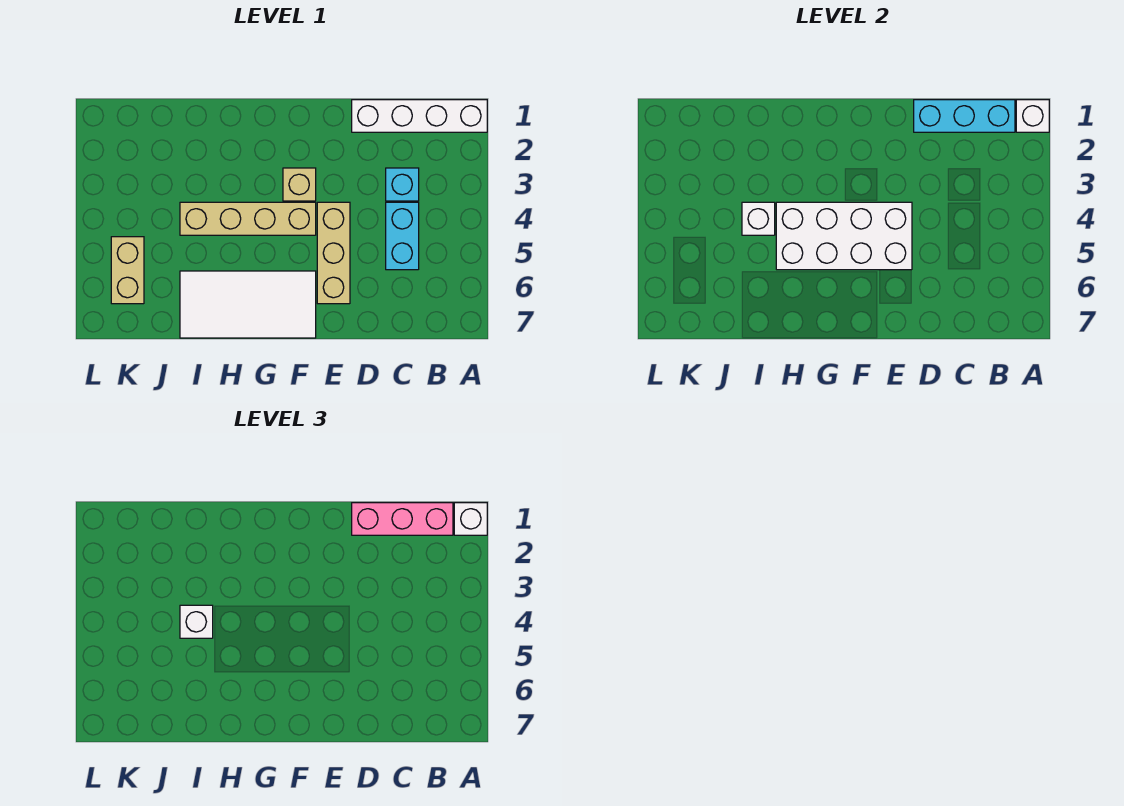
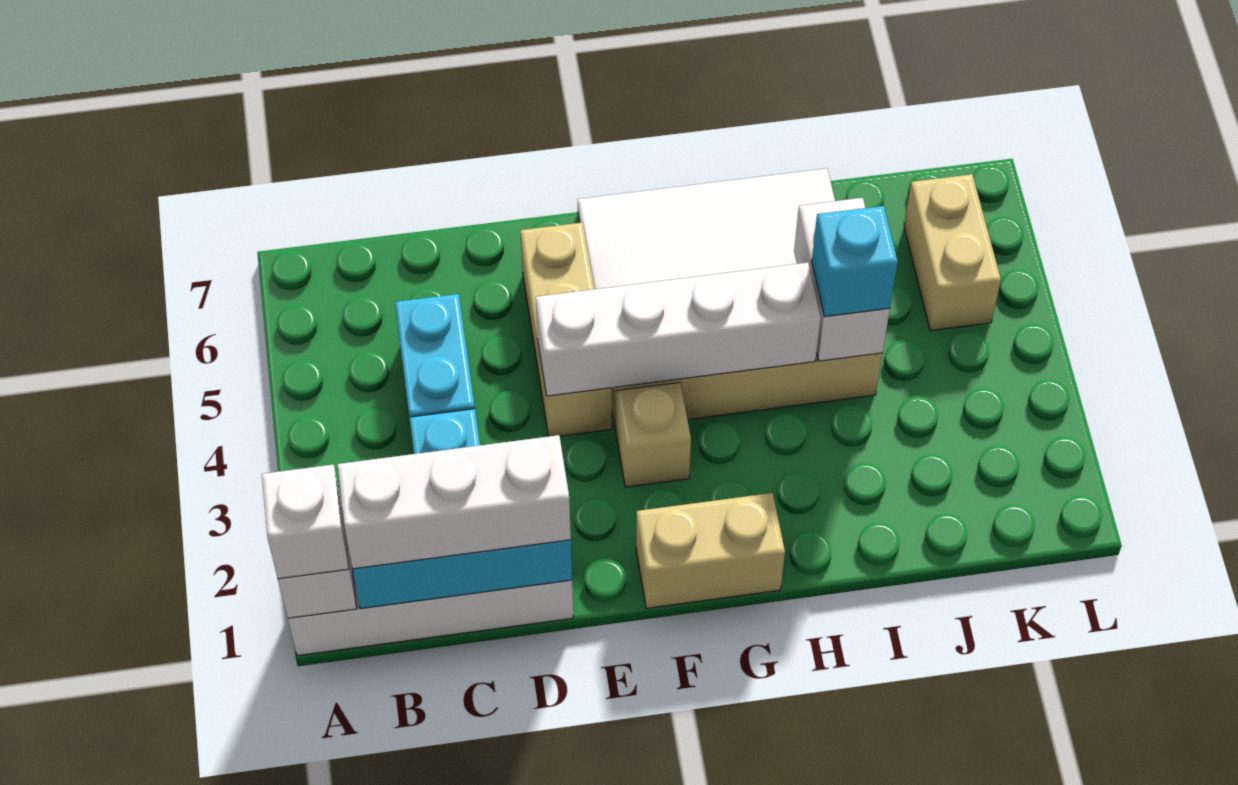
pink 1x3 brick [352,503,453,535] -> white 1x3 brick [338,435,571,569]
white 2x4 brick [776,202,912,270] -> white 1x4 brick [536,263,821,396]
none -> tan 1x2 brick [636,493,785,608]
white 1x1 brick [742,202,775,235] -> white 1x2 brick [794,198,890,361]
white 1x1 brick [180,605,213,638] -> cyan 1x1 brick [812,206,898,317]

